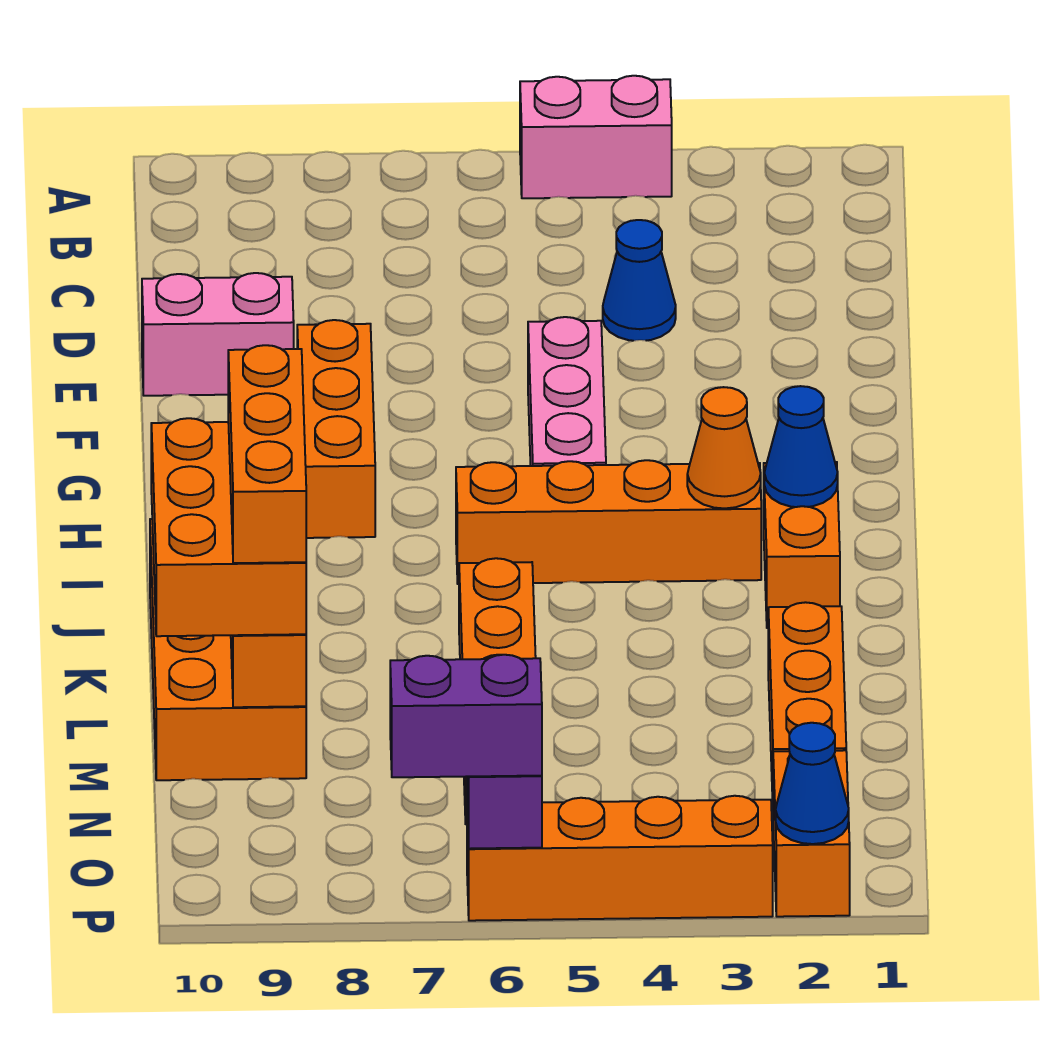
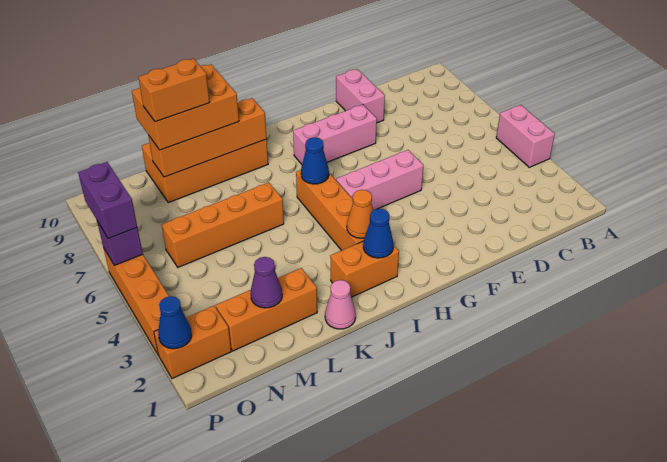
blue 1x1 cone [603,220,676,341] -> blue 1x1 cone moved to [301,137,329,184]
orange 1x3 brick [297,320,375,538] -> pink 1x3 brick [293,105,377,164]
none -> pink 1x1 cone [325,280,356,329]
orange 1x3 brick [228,345,306,563] -> orange 1x2 brick [138,59,210,122]
none -> purple 1x1 cone [251,257,282,308]

